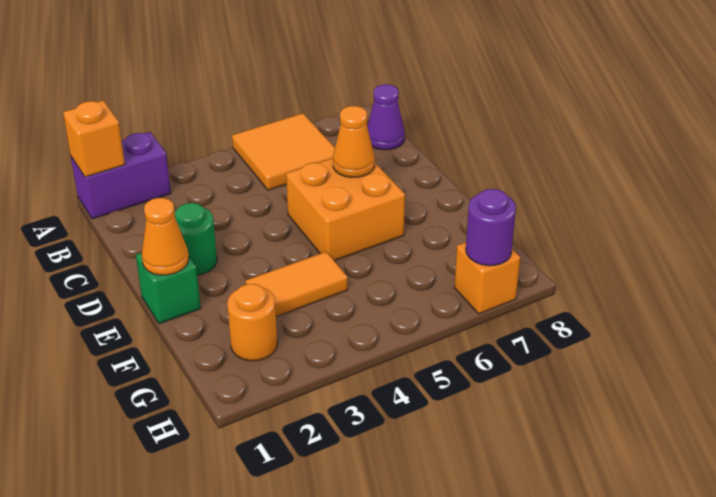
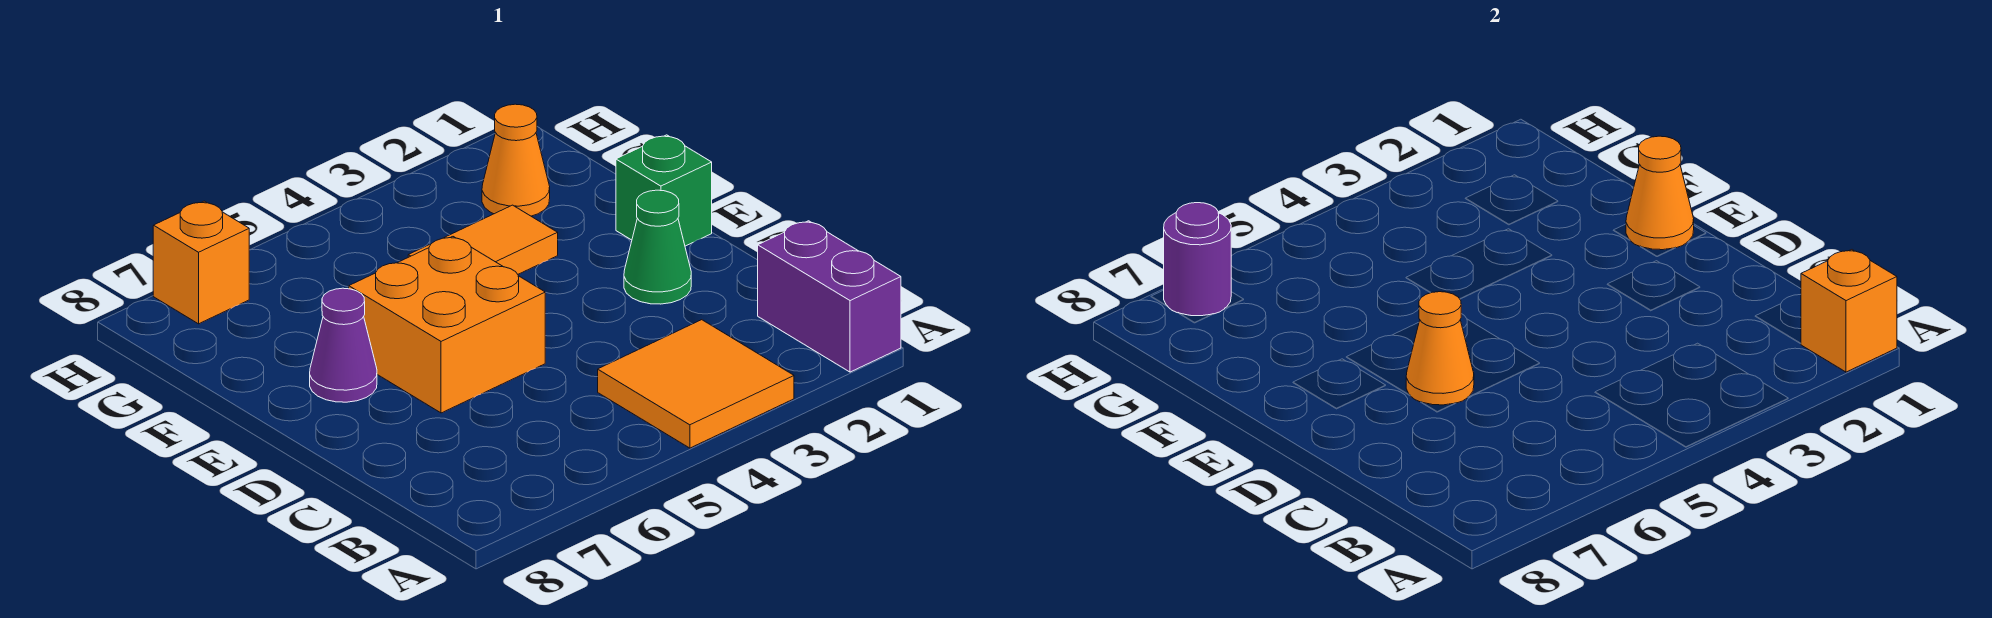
purple 1x2 brick [71,132,171,219] -> purple 1x2 brick turned to [758,221,901,372]
orange 2x2 tile [232,113,335,190] -> orange 2x2 tile moved to [598,320,794,448]
purple 1x1 cone [367,84,405,150] -> purple 1x1 cone moved to [310,288,377,402]
green 1x1 round brick [175,203,217,275] -> green 1x1 cone [624,190,691,304]
orange 1x1 round brick [227,284,277,361] -> orange 1x1 cone [482,104,550,216]

